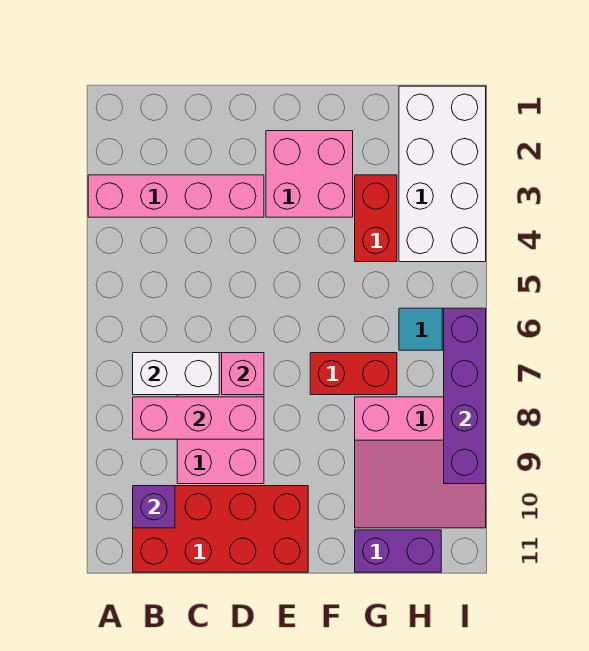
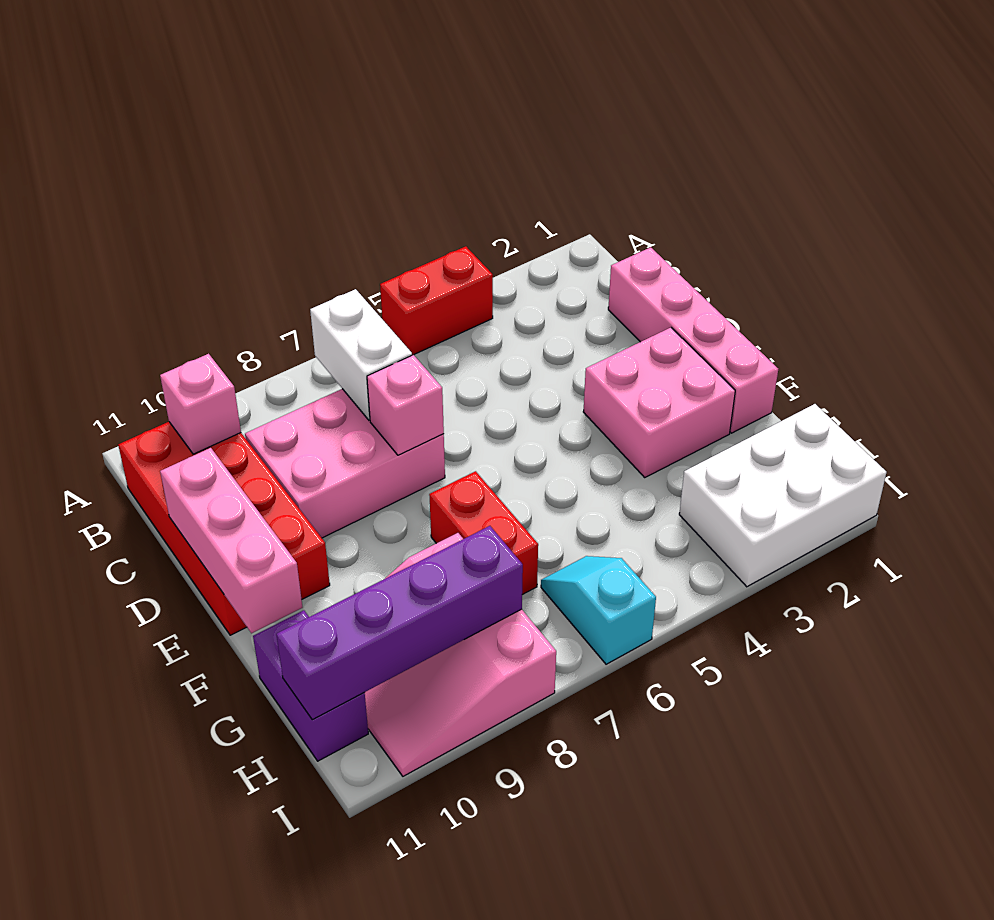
pink 1x4 brick [88,175,264,217] -> pink 1x4 brick moved to [608,247,778,433]
pink 1x3 brick [133,397,264,439] -> pink 1x3 brick moved to [160,448,303,633]
purple 1x1 brick [133,486,175,528] -> pink 1x1 brick [160,354,241,454]
red 1x2 brick [355,175,397,262] -> red 1x2 brick moved to [380,246,493,355]
white 2x4 brick [399,86,486,262] -> white 2x3 brick [679,404,887,587]
purple 1x4 brick [444,308,486,484] -> purple 1x4 brick moved to [276,526,523,720]

